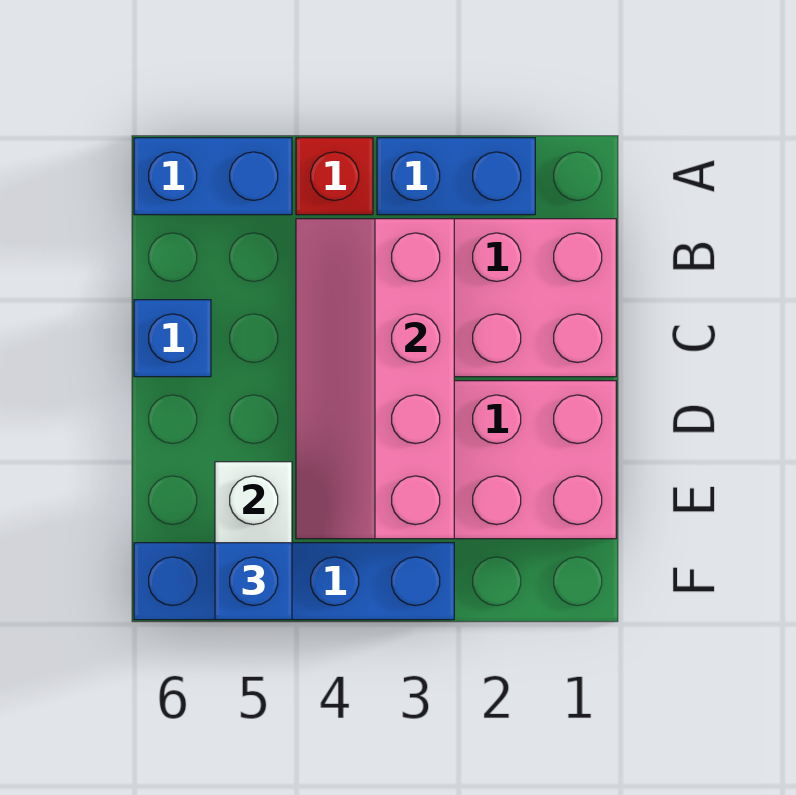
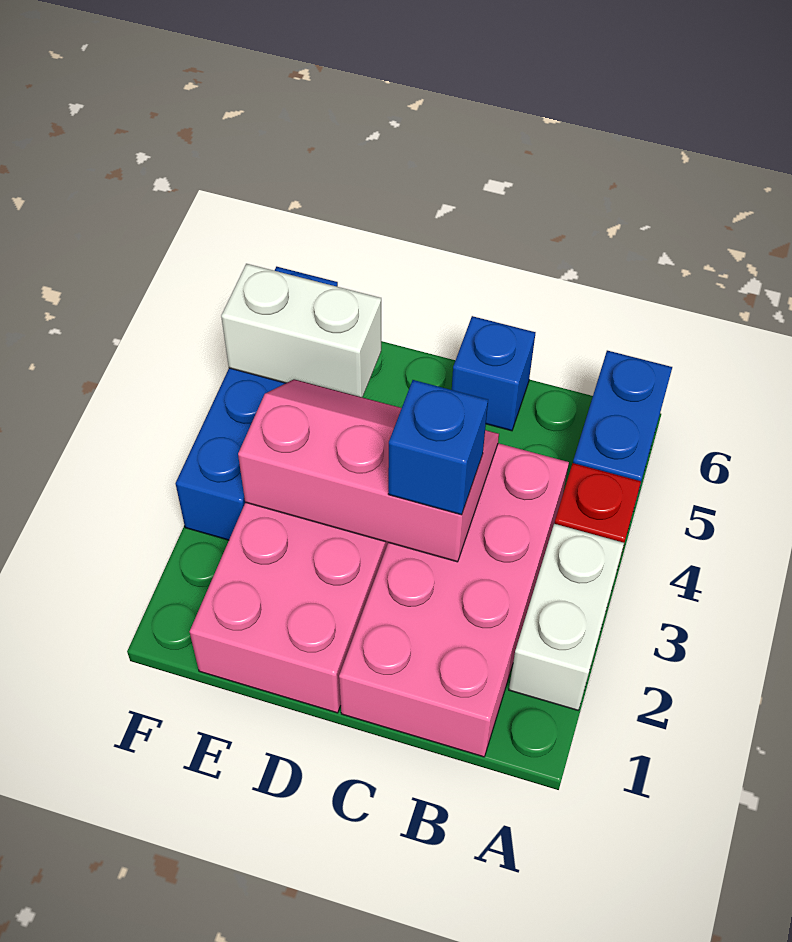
blue 1x2 brick [377,138,535,215] -> white 1x2 brick [509,524,624,710]
pink 2x4 slope [296,219,454,539] -> pink 2x3 slope [238,379,499,562]
blue 1x1 brick [215,543,292,620] -> blue 1x1 brick moved to [388,380,488,515]

